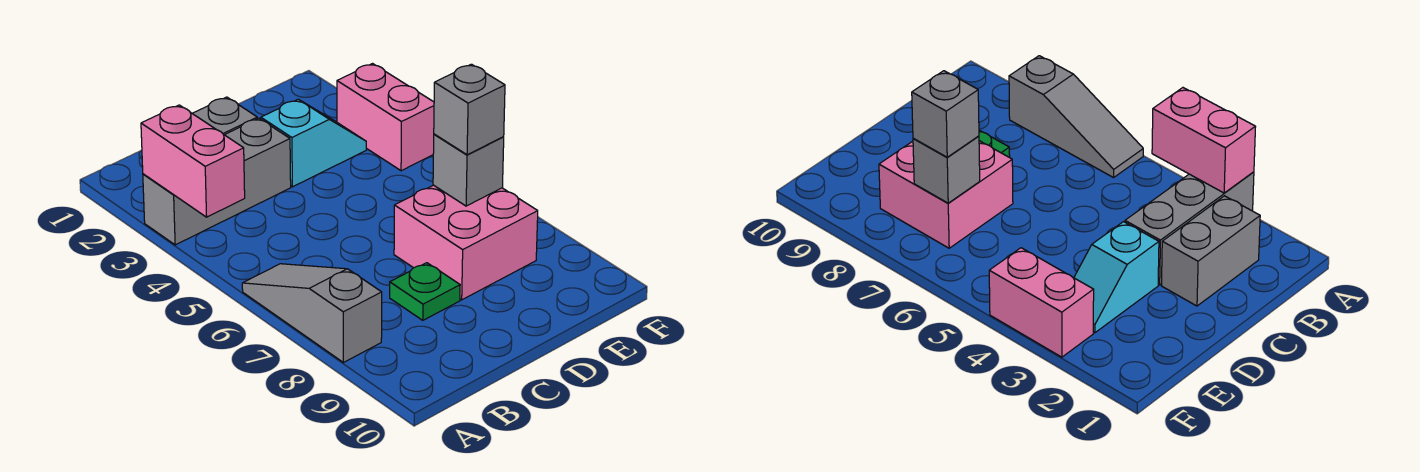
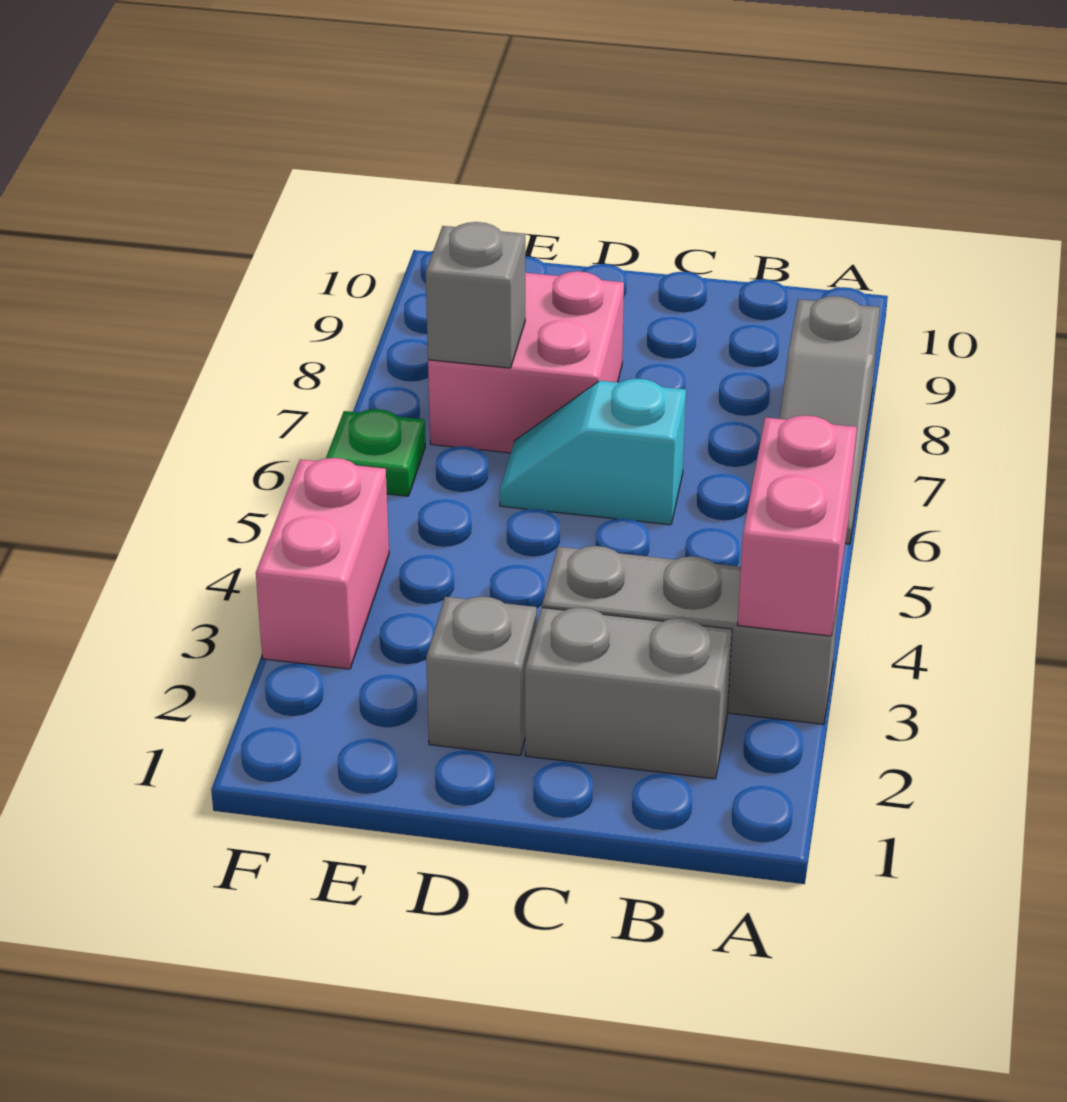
green 1x1 plate [390,263,460,320] -> green 1x1 plate moved to [326,409,425,496]
cyan 1x2 slope [261,99,366,187] -> cyan 1x2 slope moved to [500,379,686,525]
grey 1x1 brick [434,64,505,155] -> grey 1x1 brick moved to [426,597,537,755]

